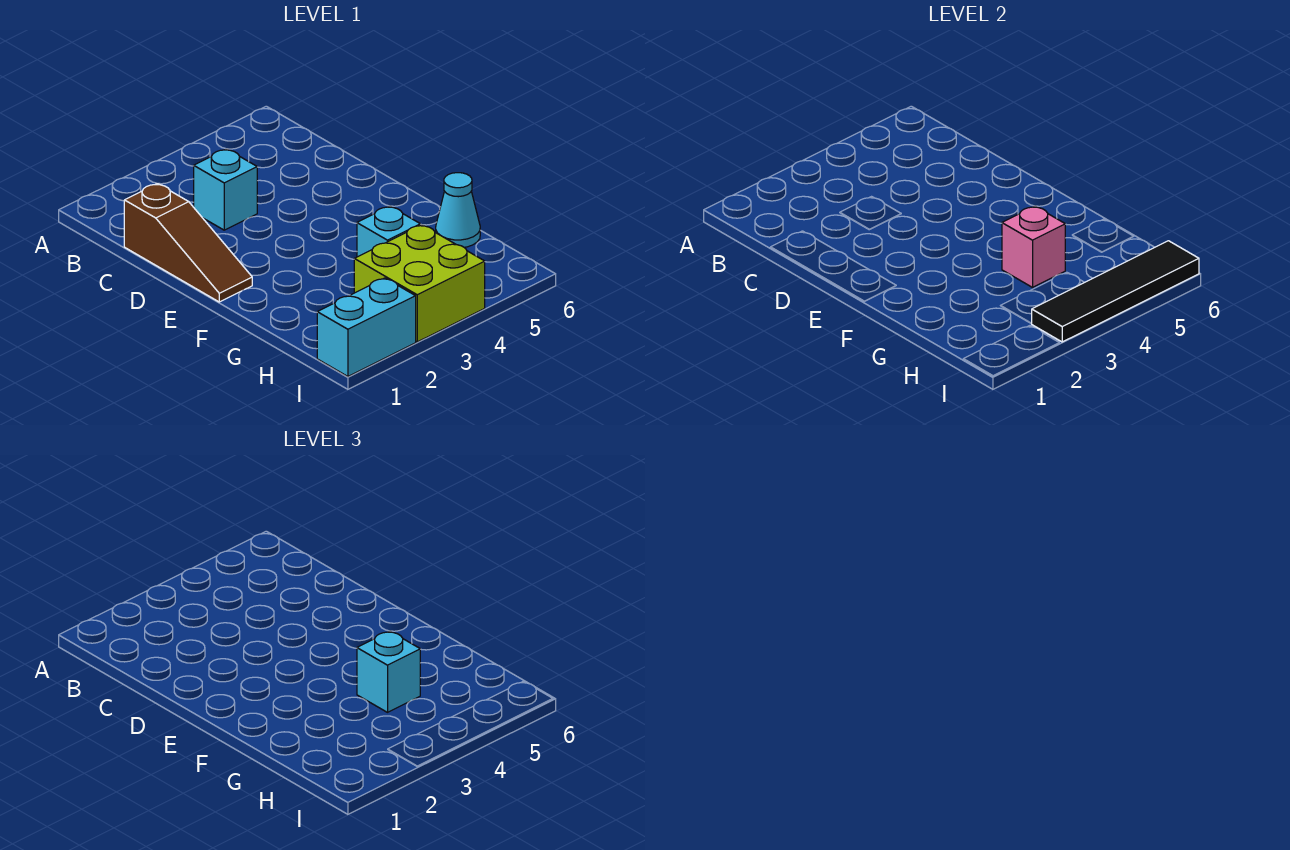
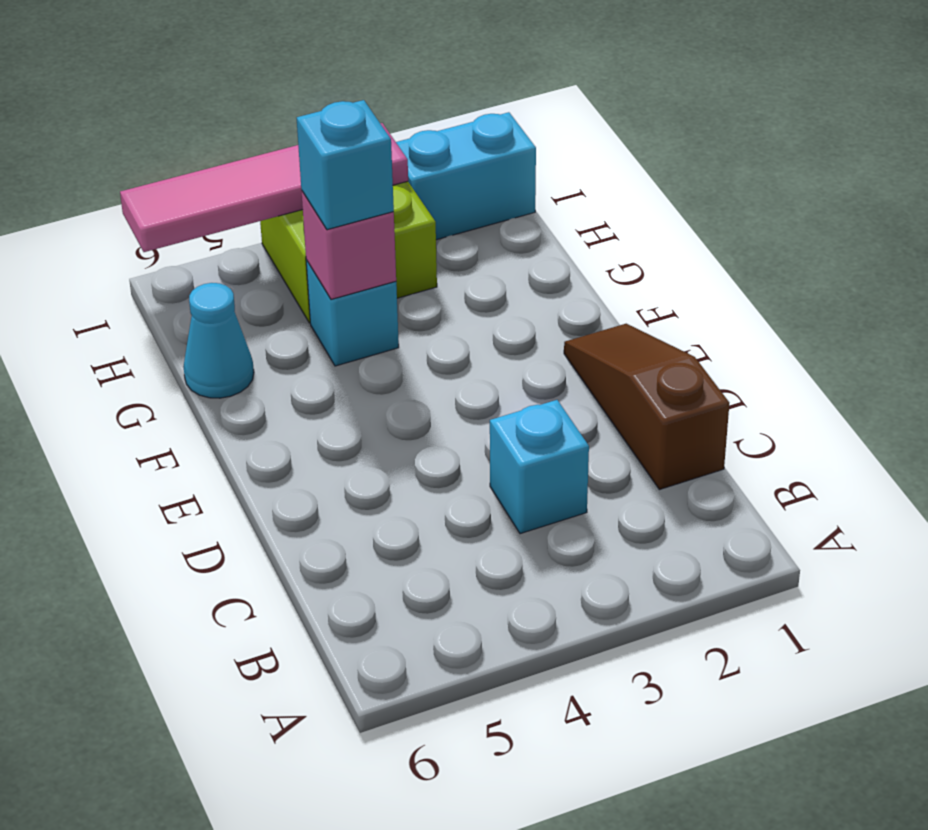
black 1x4 tile [1031,241,1199,342] -> pink 1x4 tile [120,123,408,252]

